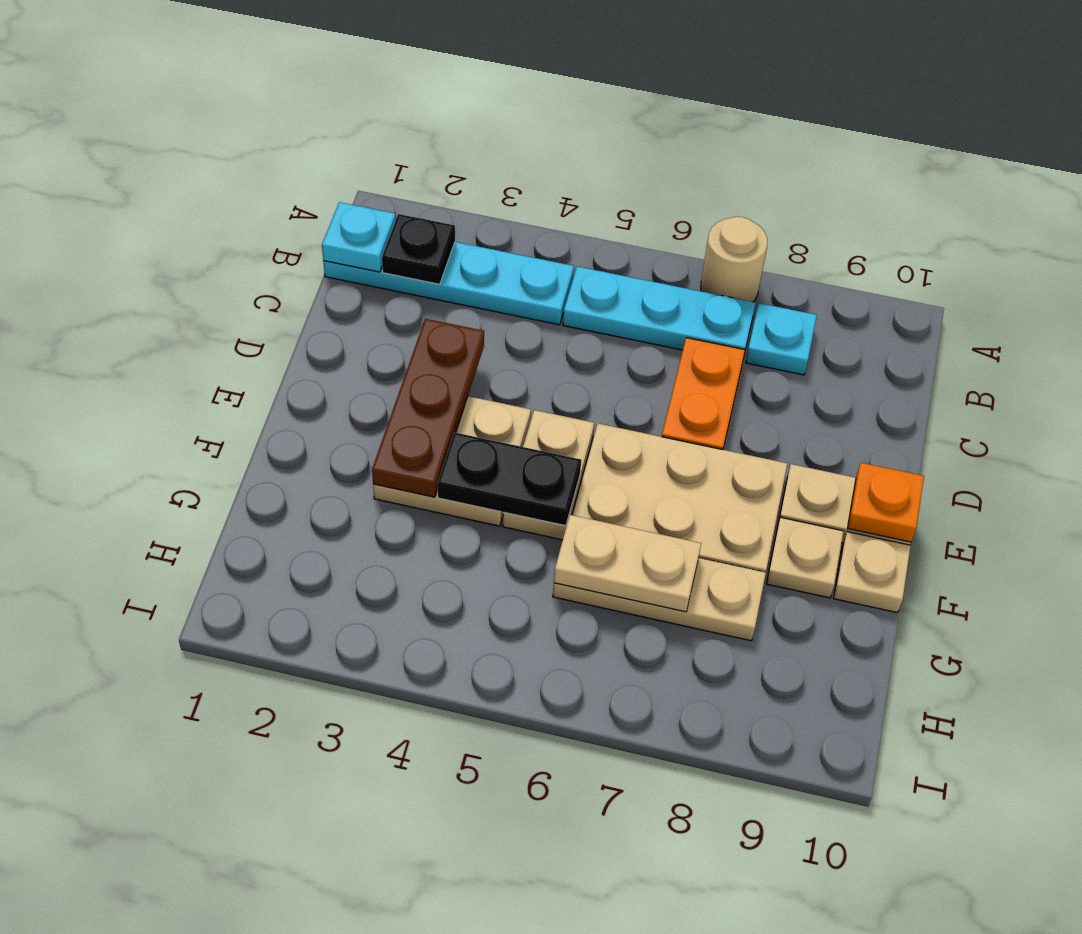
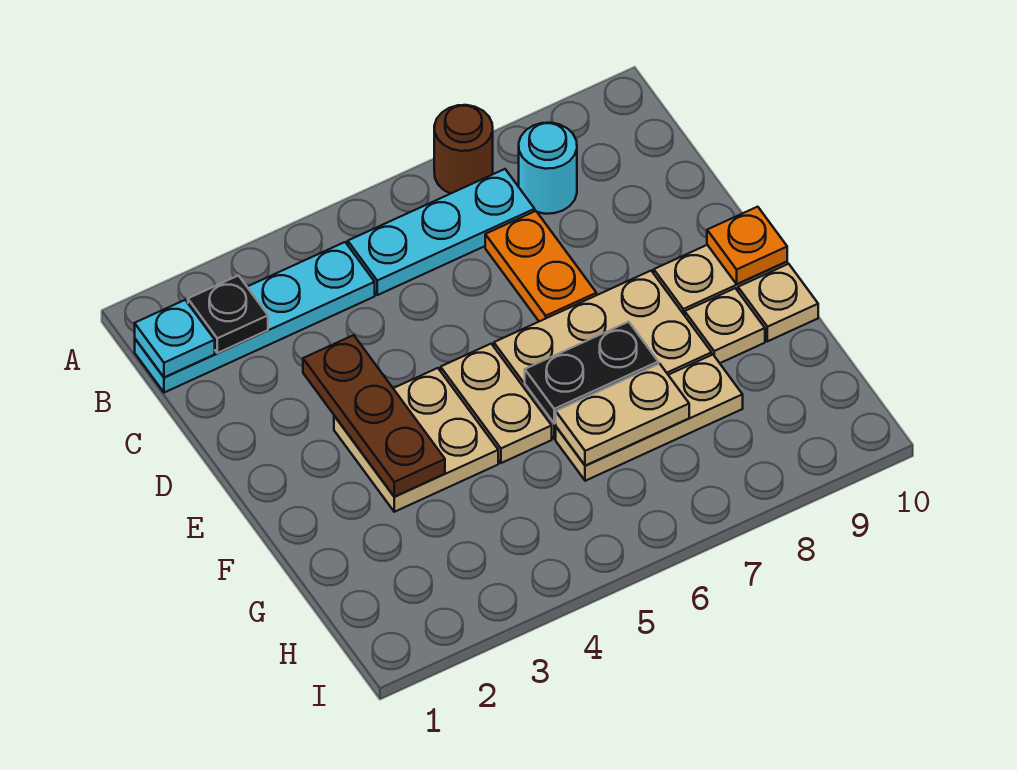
tan 1x1 round brick [701,217,767,302] -> brown 1x1 round brick [434,105,493,194]
cyan 1x1 plate [746,303,817,375] -> cyan 1x1 round brick [519,123,577,214]
black 1x2 plate [438,433,581,526] -> black 1x2 plate moved to [525,322,658,424]

